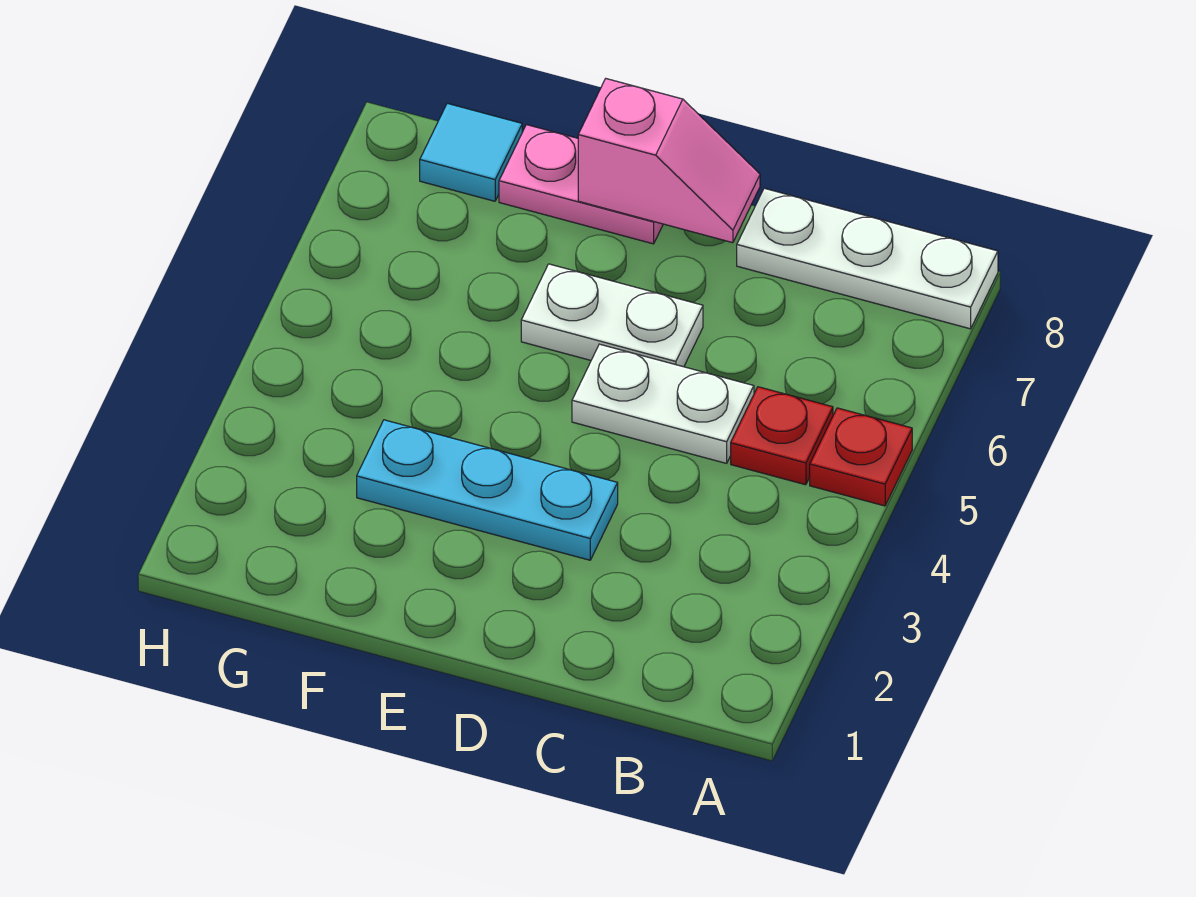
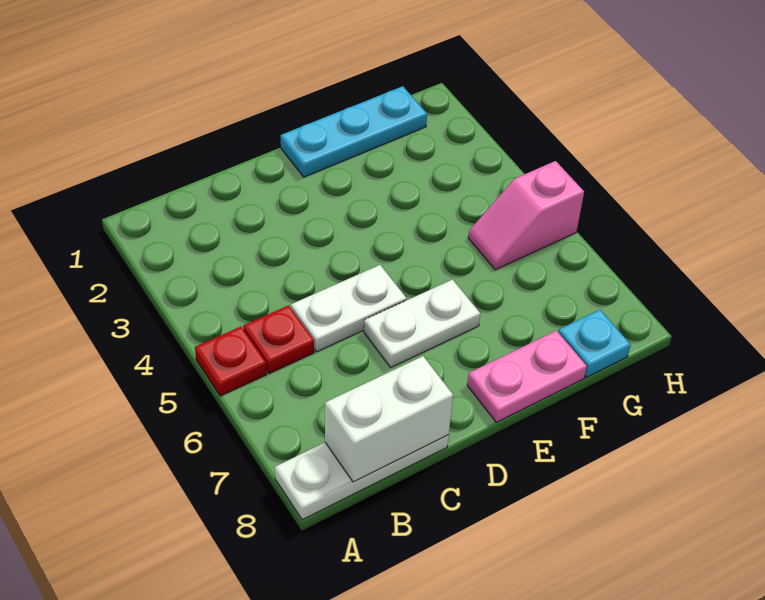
none -> white 1x2 brick [325,356,453,482]
cyan 1x3 plate [357,420,618,560] -> cyan 1x3 plate moved to [281,86,427,177]
pink 1x2 slope [578,79,760,243] -> pink 1x2 slope moved to [468,161,584,270]
cyan 1x1 tile [420,103,522,201] -> cyan 1x1 plate [558,310,631,377]

